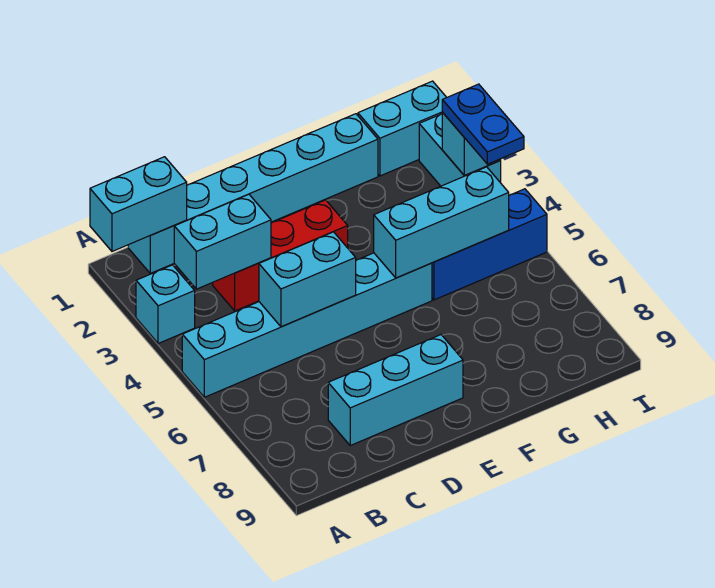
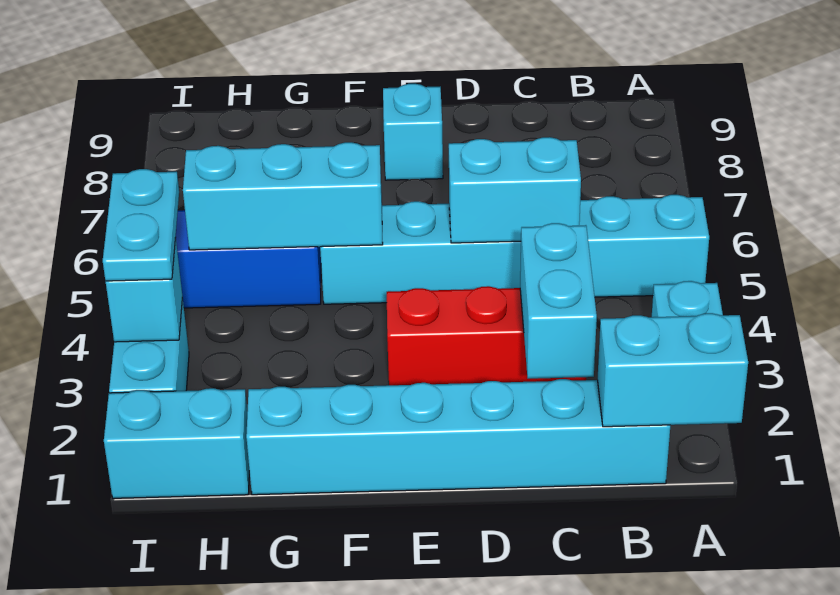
cyan 1x2 brick [174,194,271,289] -> cyan 1x2 brick turned to [520,223,597,379]
cyan 1x3 brick [328,335,463,445] -> cyan 1x1 brick [383,84,443,180]
blue 1x2 plate [442,84,524,164] -> cyan 1x2 plate [103,169,179,281]

